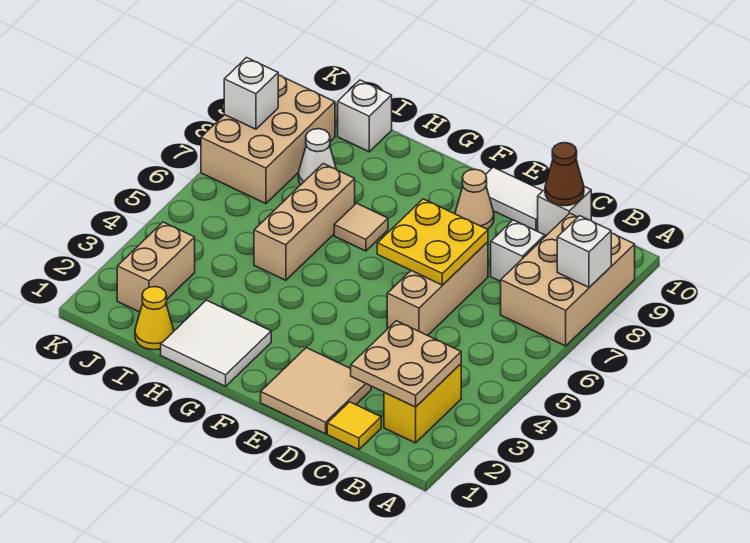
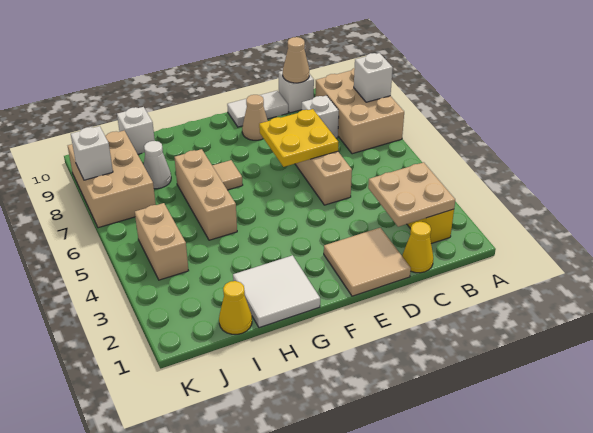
yellow 1x1 tile [327,402,381,450] -> yellow 1x1 cone [402,222,433,273]
brown 1x1 cone [545,143,584,206] -> tan 1x1 cone [283,37,309,83]
tan 1x2 brick [117,222,195,312] -> tan 1x2 brick moved to [135,203,189,280]

